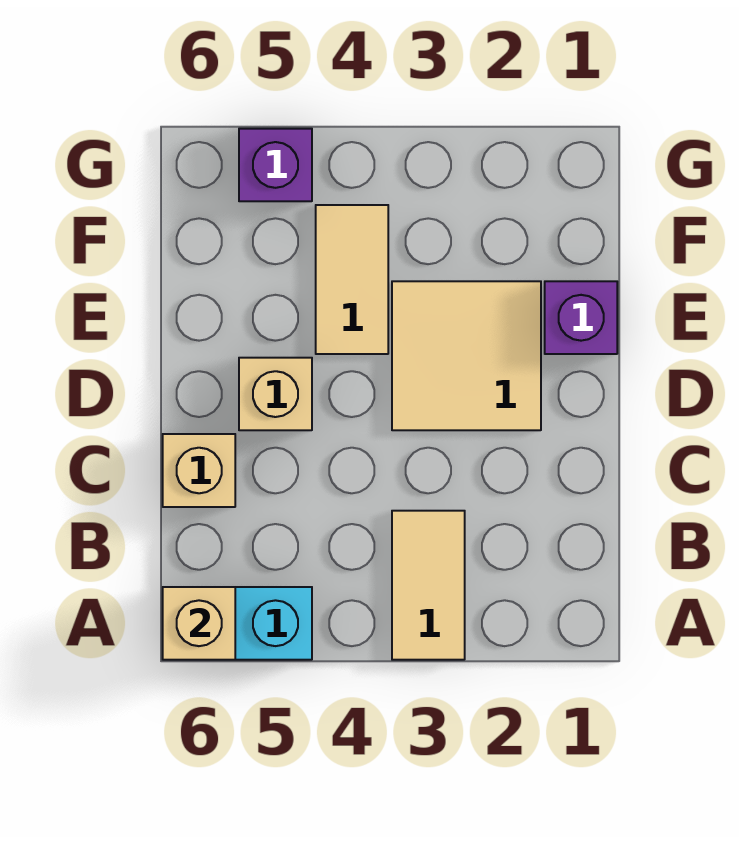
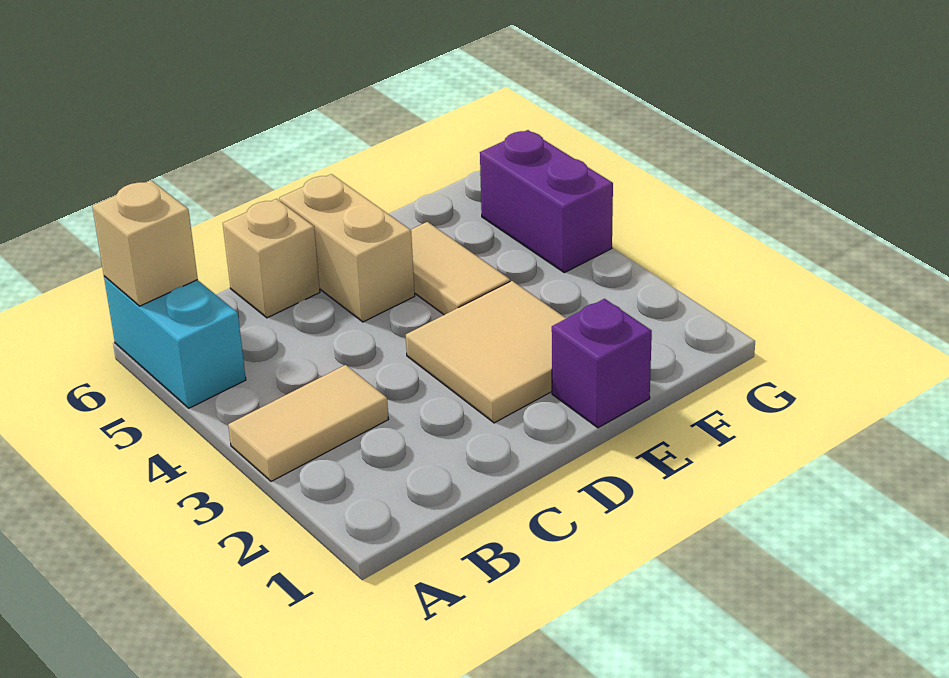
tan 1x1 brick [239,358,312,430] -> tan 1x2 brick [279,174,415,322]
tan 1x2 tile [316,205,388,354] -> tan 1x2 tile turned to [411,222,510,315]
purple 1x1 brick [239,129,312,201] -> purple 1x2 brick [480,130,613,273]

